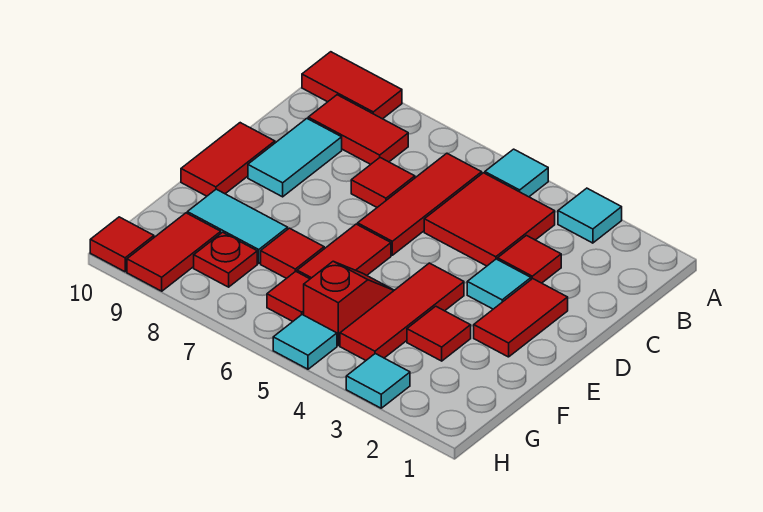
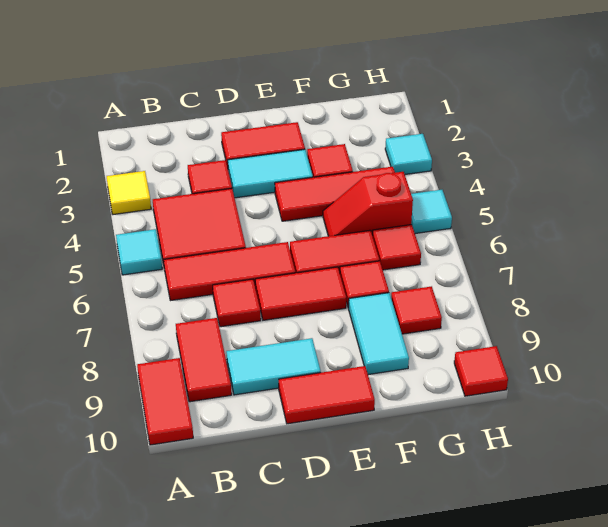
cyan 1x1 tile [558,188,622,243] -> yellow 1x1 tile [107,171,151,214]
cyan 1x1 tile [467,259,531,309] -> cyan 1x2 tile [228,149,313,198]
red 1x1 plate [194,232,257,287] -> red 1x1 tile [391,286,442,334]
red 1x2 tile [127,213,221,291] -> red 1x2 tile moved to [255,267,346,320]

